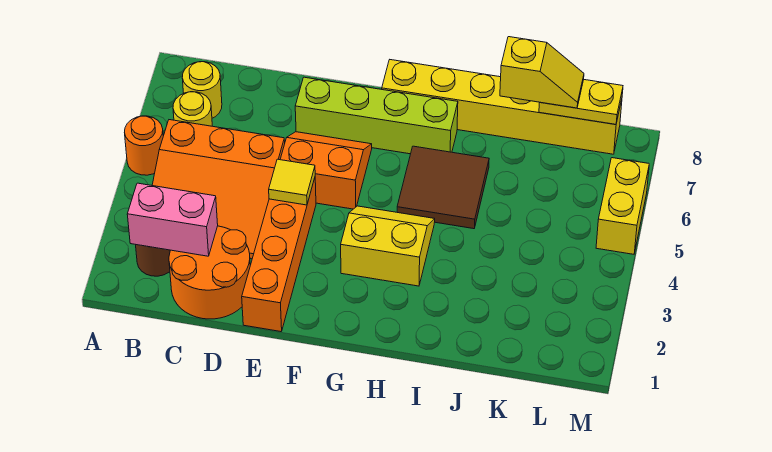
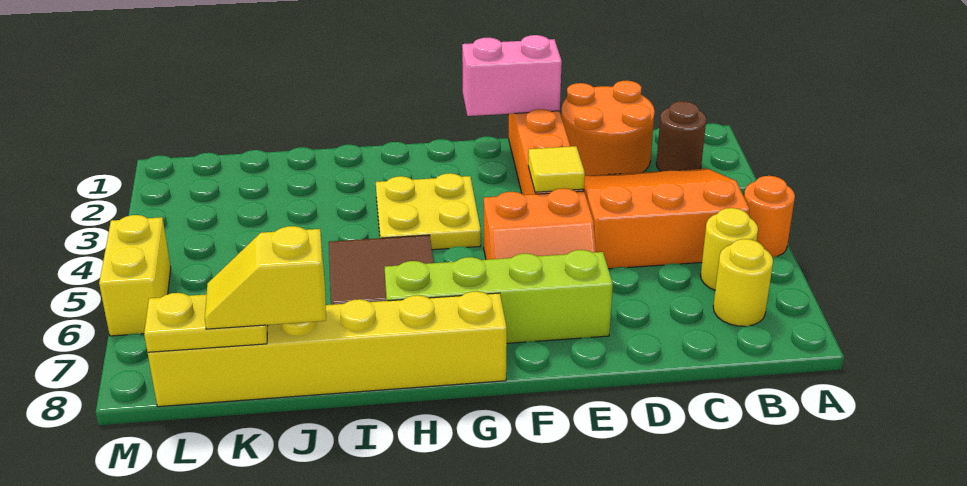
pink 1x2 brick [127,183,218,256] -> pink 1x2 brick moved to [462,35,562,116]
yellow 2x2 slope [341,206,435,286] -> yellow 2x2 plate [376,173,481,250]

